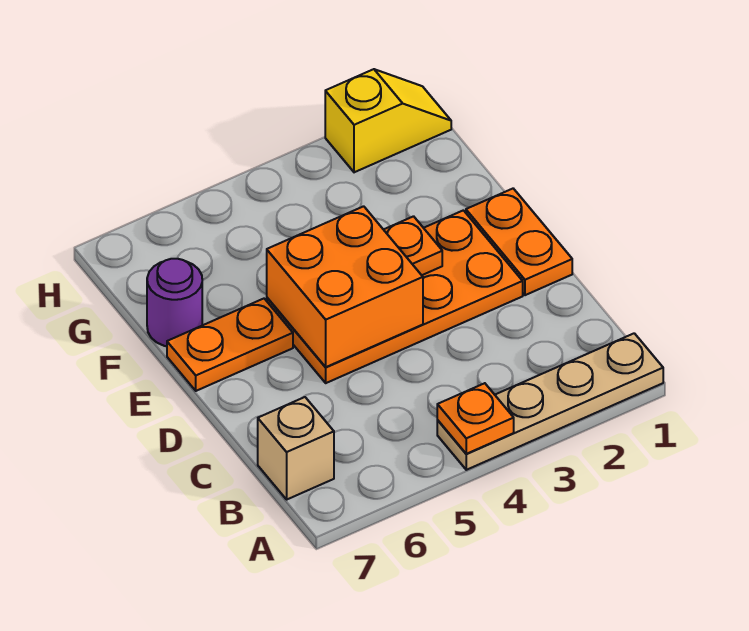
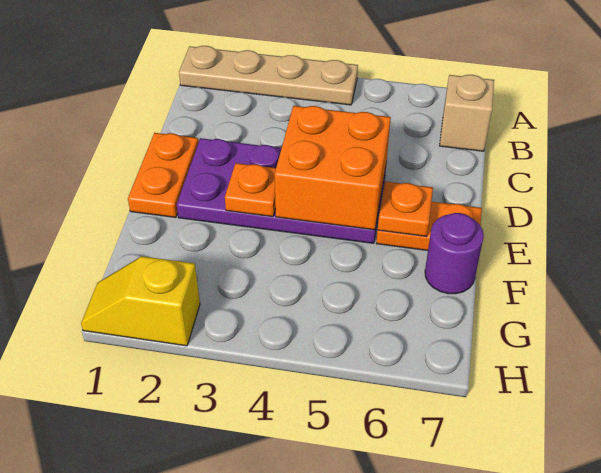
orange 1x1 plate [437,383,514,454] -> orange 1x1 plate moved to [378,182,433,237]
orange 2x4 plate [267,210,523,383] -> purple 2x4 plate [177,138,386,243]

